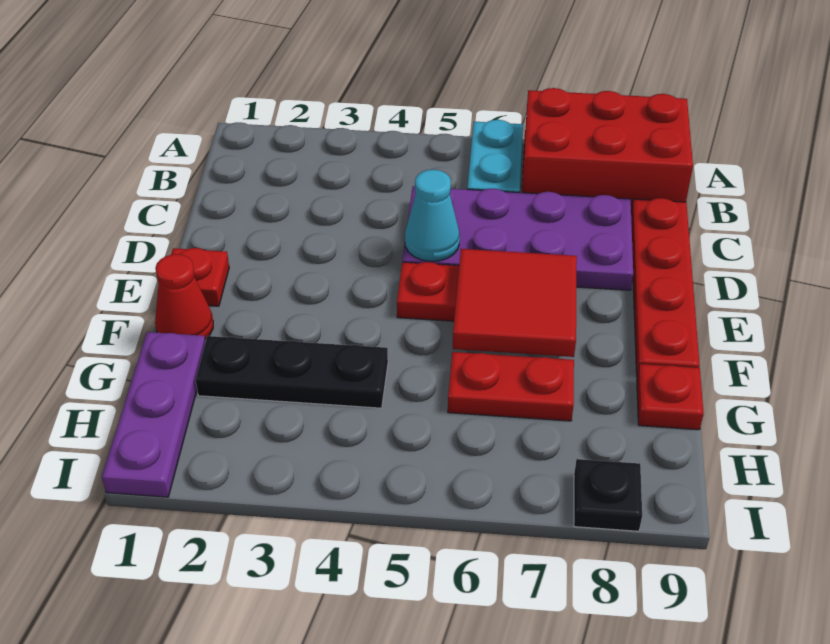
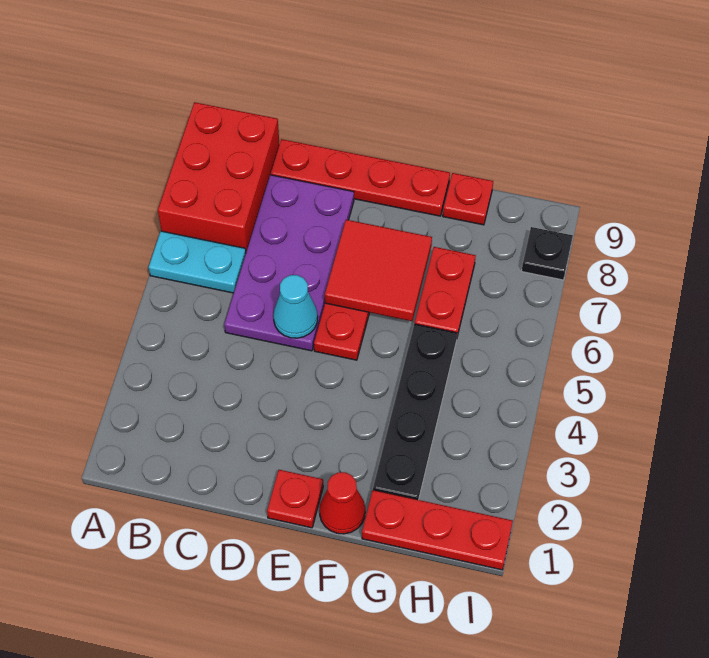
purple 1x3 plate [102,332,205,497] -> red 1x3 plate [362,490,513,570]
black 1x3 plate [196,336,388,408] -> black 1x4 plate [373,324,457,500]

